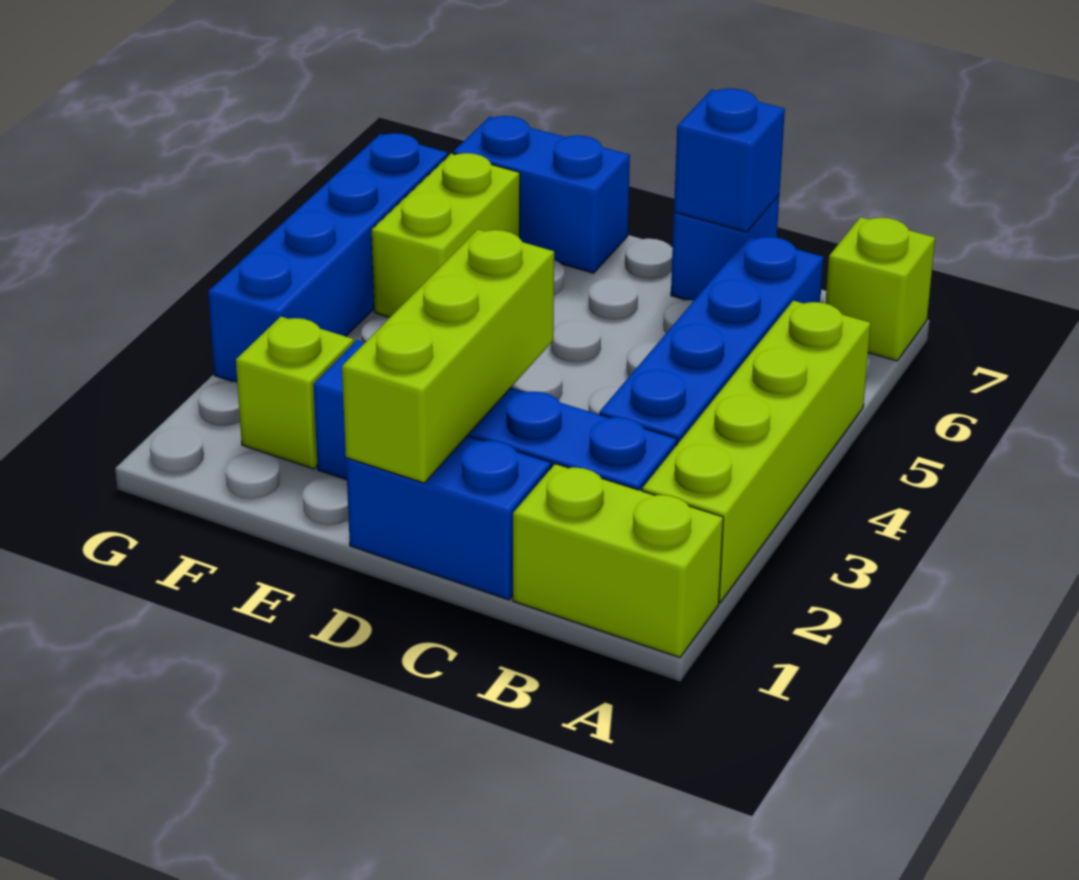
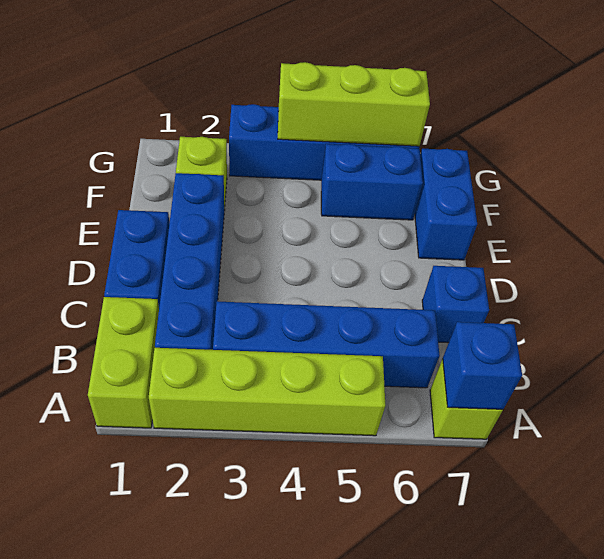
blue 1x1 brick [674,88,785,232] -> blue 1x1 brick moved to [443,322,522,409]
lime 1x3 brick [342,229,554,483] -> lime 1x3 brick moved to [278,62,430,146]
lime 1x2 brick [372,153,520,317] -> blue 1x2 brick [321,144,423,220]

